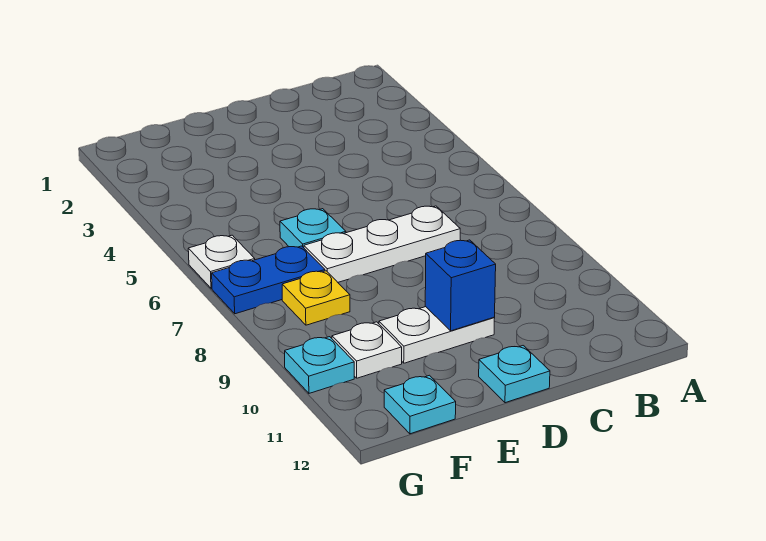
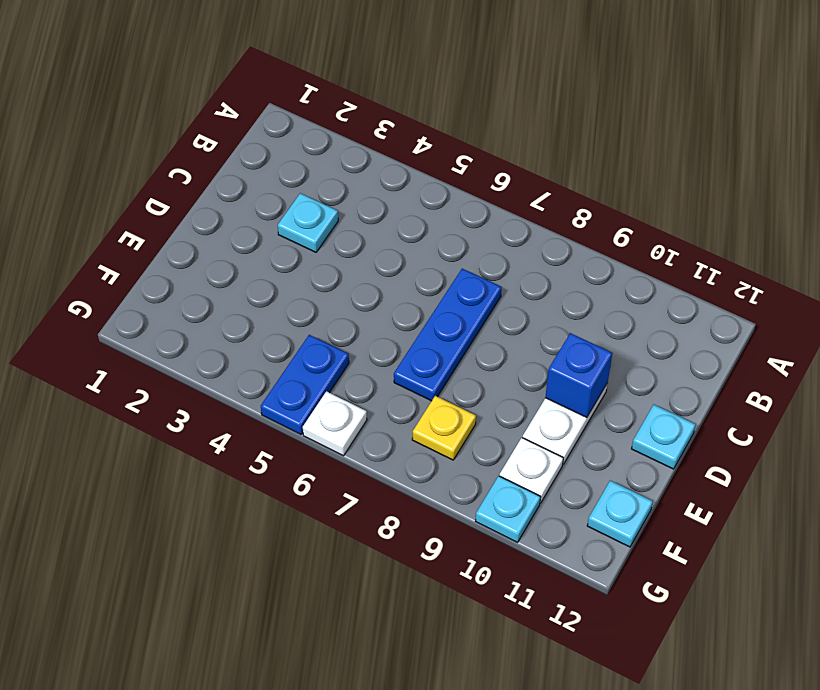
white 1x3 plate [304,206,460,282] -> blue 1x3 plate [394,269,502,401]
cyan 1x1 plate [280,209,346,248] -> cyan 1x1 plate moved to [278,193,338,252]
blue 1x2 plate [212,246,325,314] -> blue 1x2 plate moved to [261,335,349,434]

